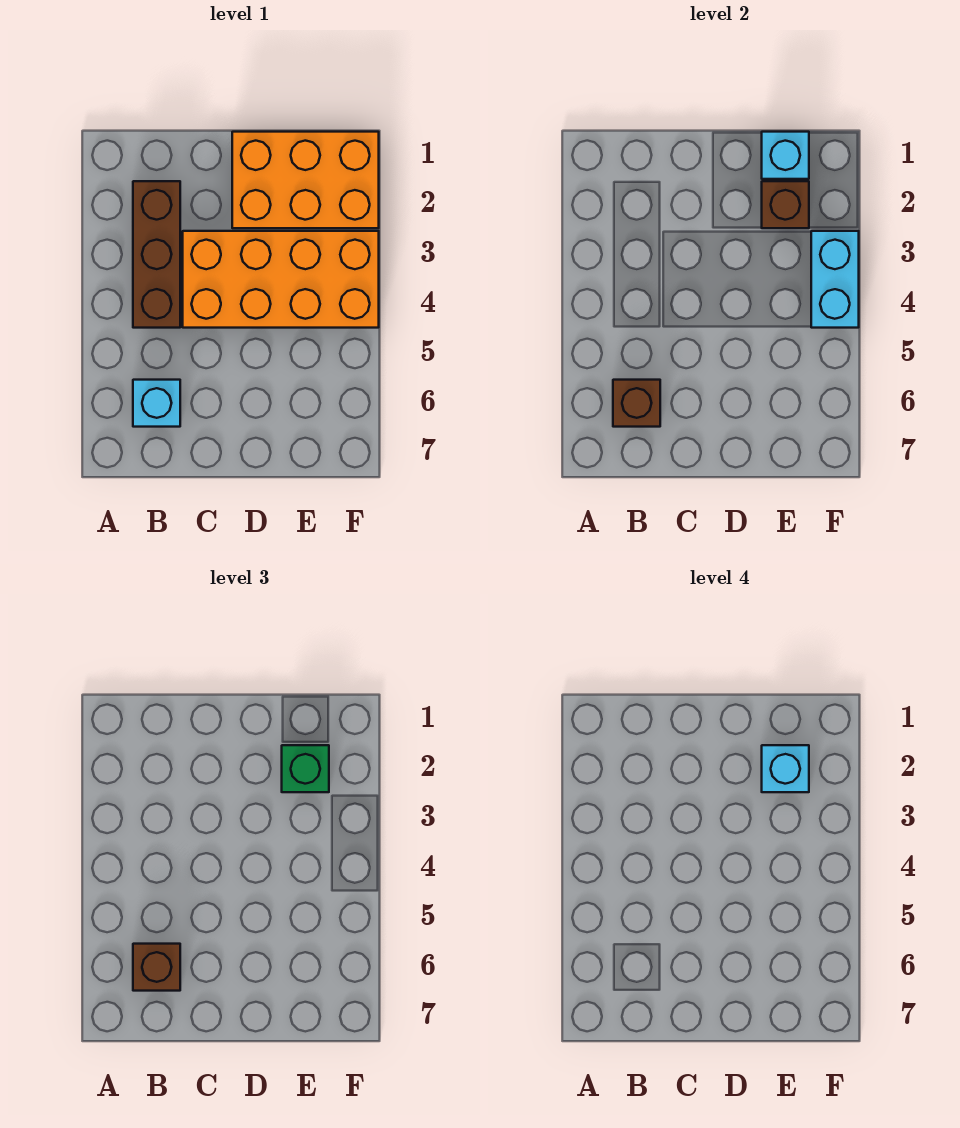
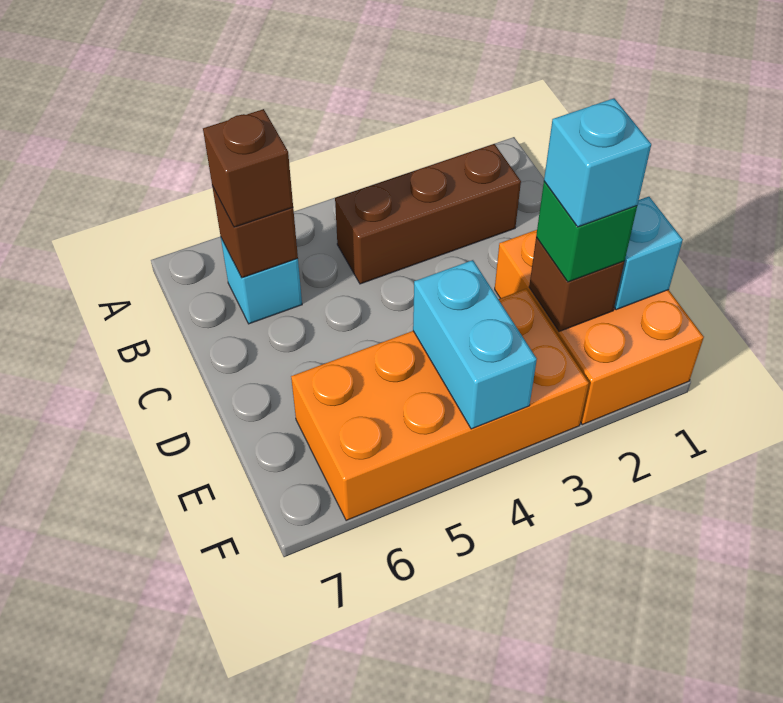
orange 2x4 brick [183,231,379,328] -> orange 2x4 brick turned to [291,289,589,521]
cyan 1x2 brick [811,231,859,328] -> cyan 1x2 brick turned to [413,260,537,429]

